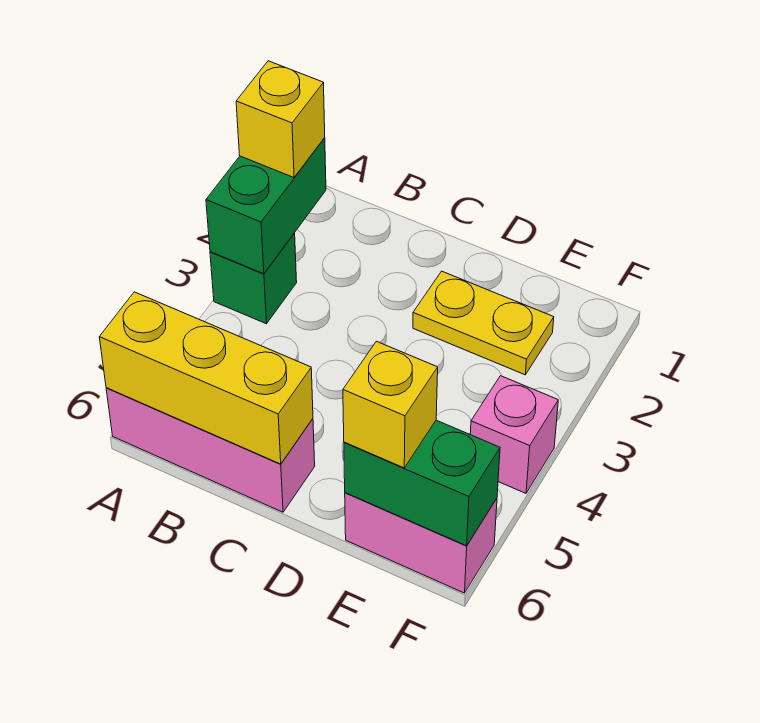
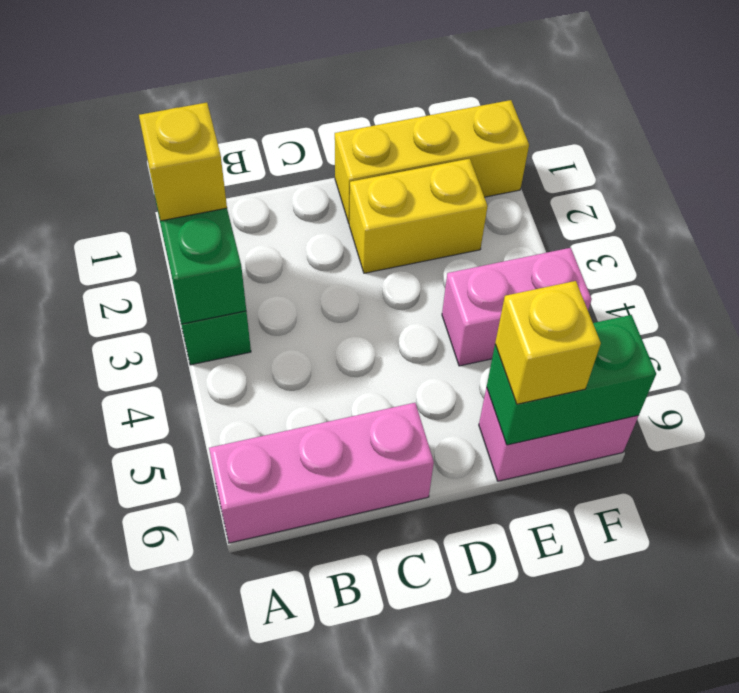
yellow 1x3 brick [99,292,313,464] -> yellow 1x3 brick moved to [335,100,529,223]
yellow 1x2 plate [413,271,554,375] -> yellow 1x2 brick [349,159,488,273]
pink 1x1 brick [470,376,558,493] -> pink 1x2 brick [442,248,592,366]

